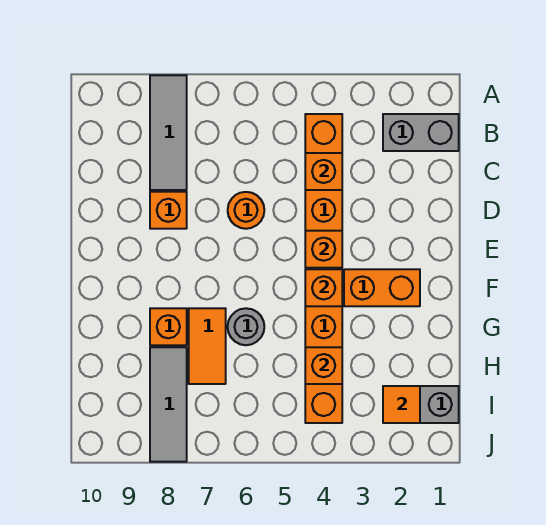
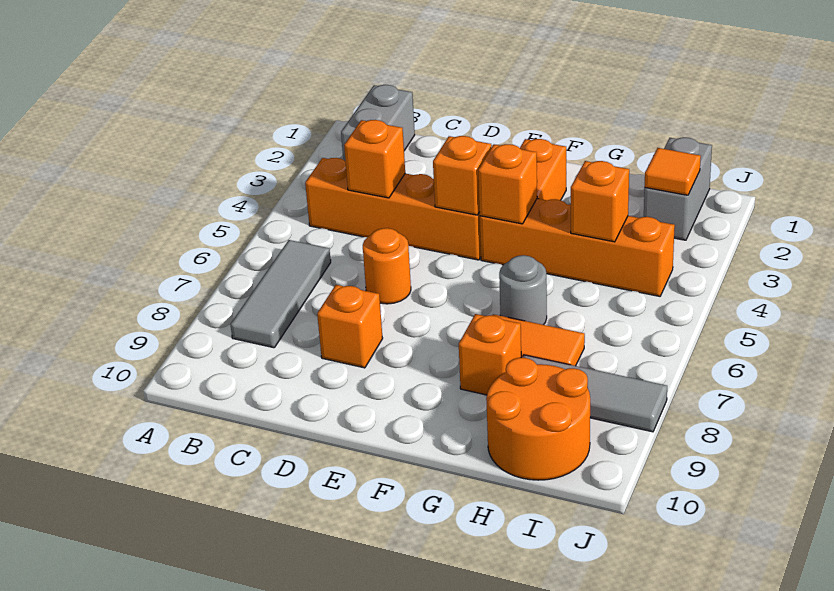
grey 1x3 tile [150,75,187,190] -> grey 1x3 tile turned to [230,240,331,348]
none -> orange 2x2 round brick [486,358,590,480]

